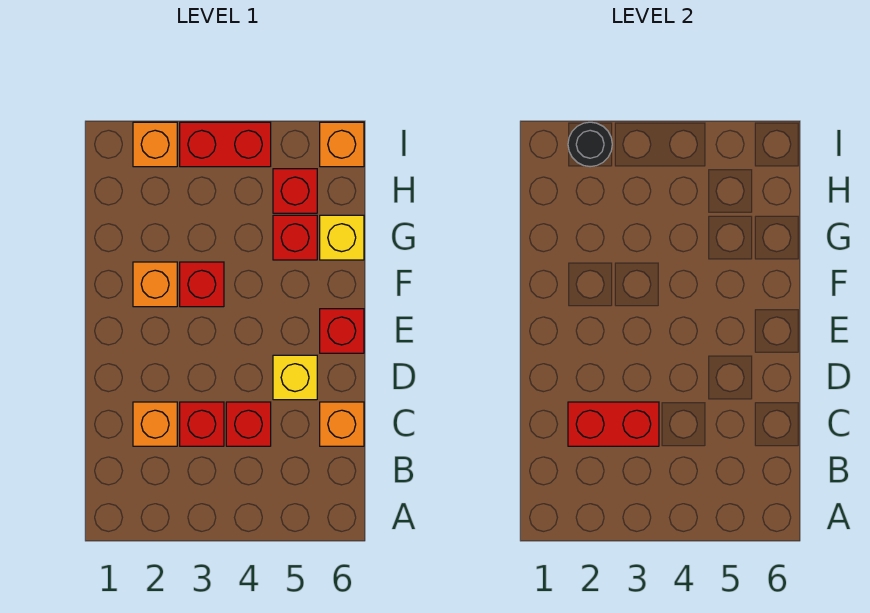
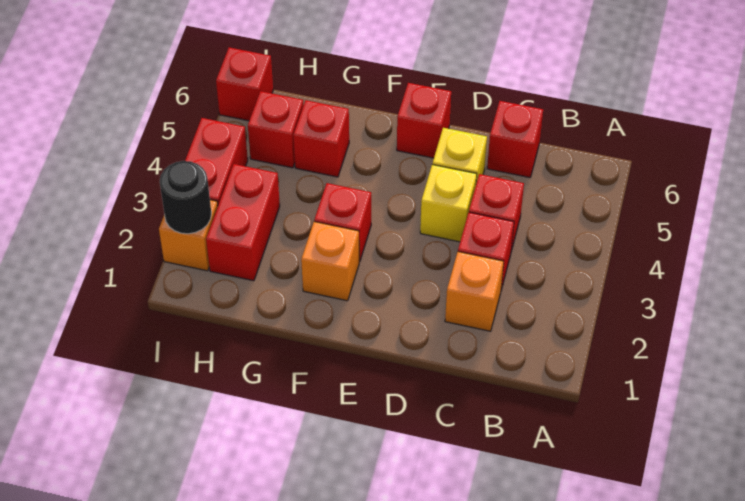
red 1x2 brick [568,402,659,446] -> red 1x2 brick moved to [206,164,280,281]
orange 1x1 brick [320,402,364,446] -> red 1x1 brick [487,101,543,178]
yellow 1x1 brick [320,215,364,260] -> yellow 1x1 brick moved to [420,165,477,242]
orange 1x1 brick [320,122,364,167] -> red 1x1 brick [216,47,273,121]

